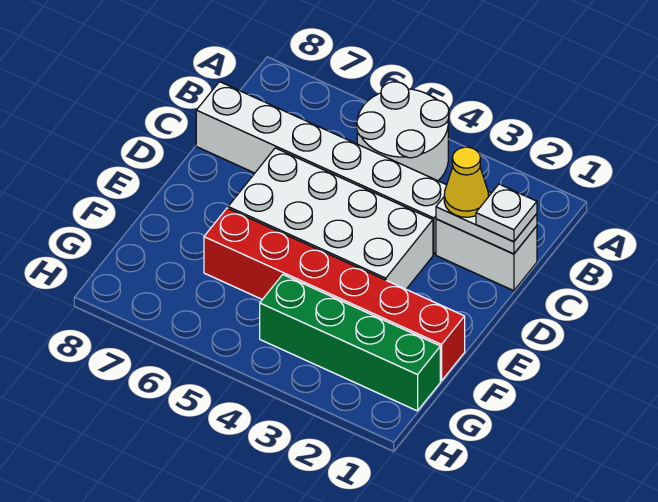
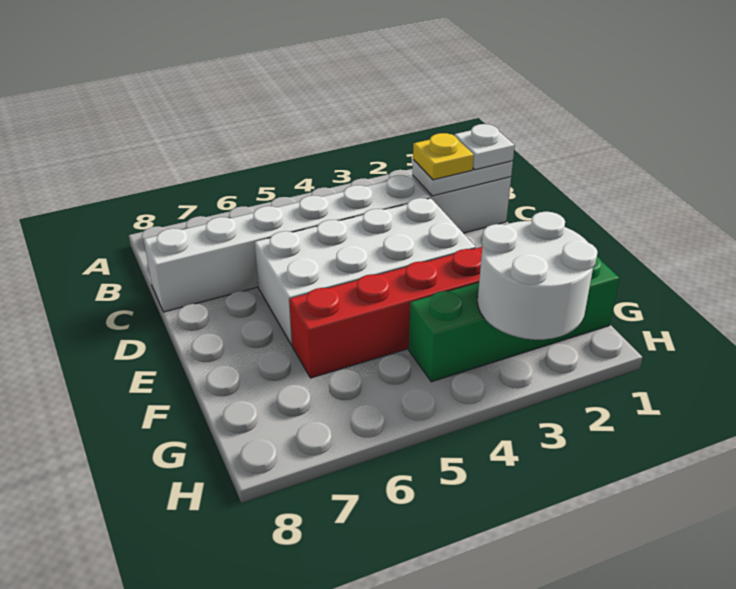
white 2x2 round brick [357,82,449,181] -> white 2x2 round brick moved to [477,212,598,340]
yellow 1x1 cone [444,147,489,217] -> yellow 1x1 plate [413,133,474,180]

